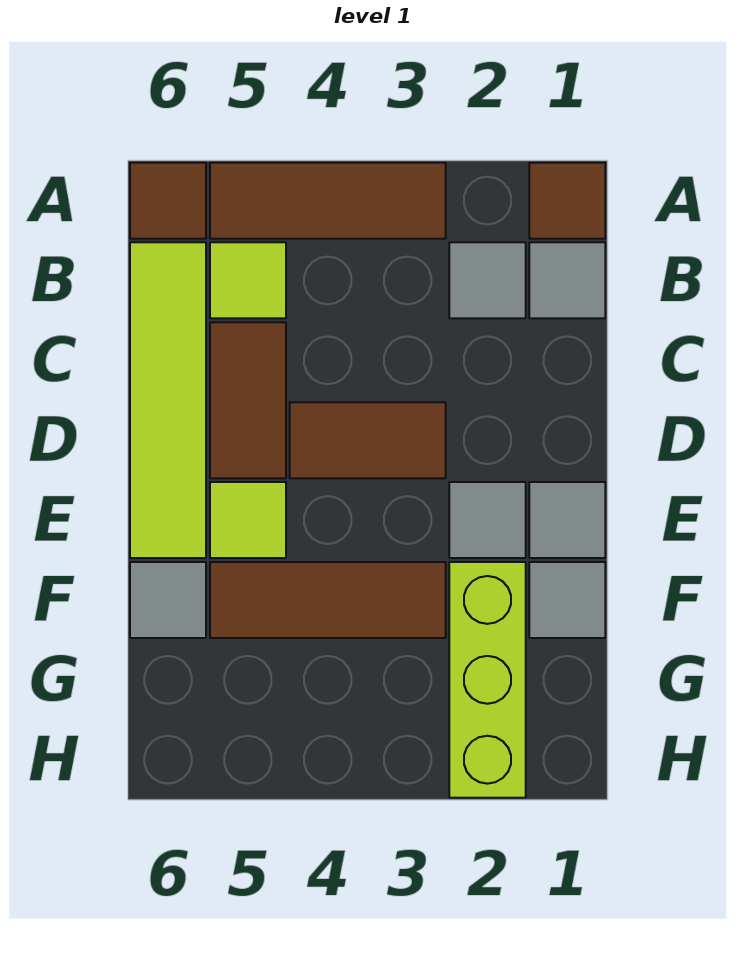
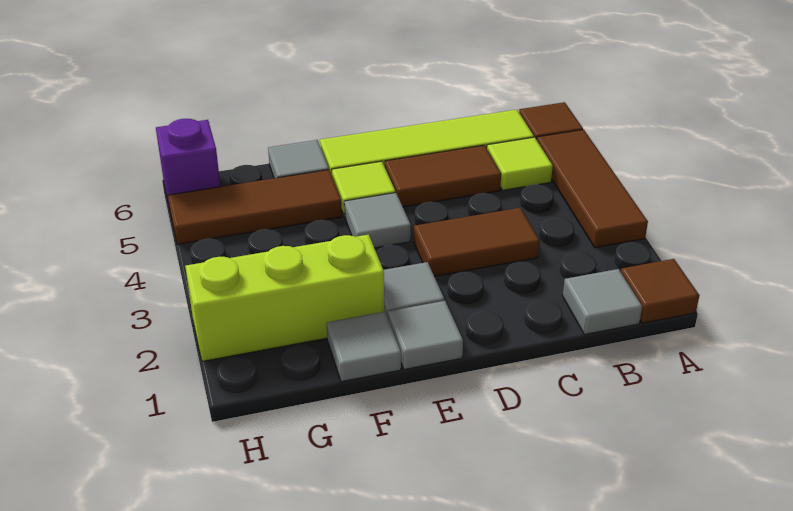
grey 1x1 tile [449,242,526,318] -> grey 1x1 tile moved to [344,193,411,248]
brown 1x2 tile [290,402,446,478] -> brown 1x2 tile turned to [414,208,540,276]
brown 1x3 tile [210,562,446,638] -> brown 1x3 tile turned to [168,170,342,244]
none -> purple 1x1 brick [156,119,221,204]

